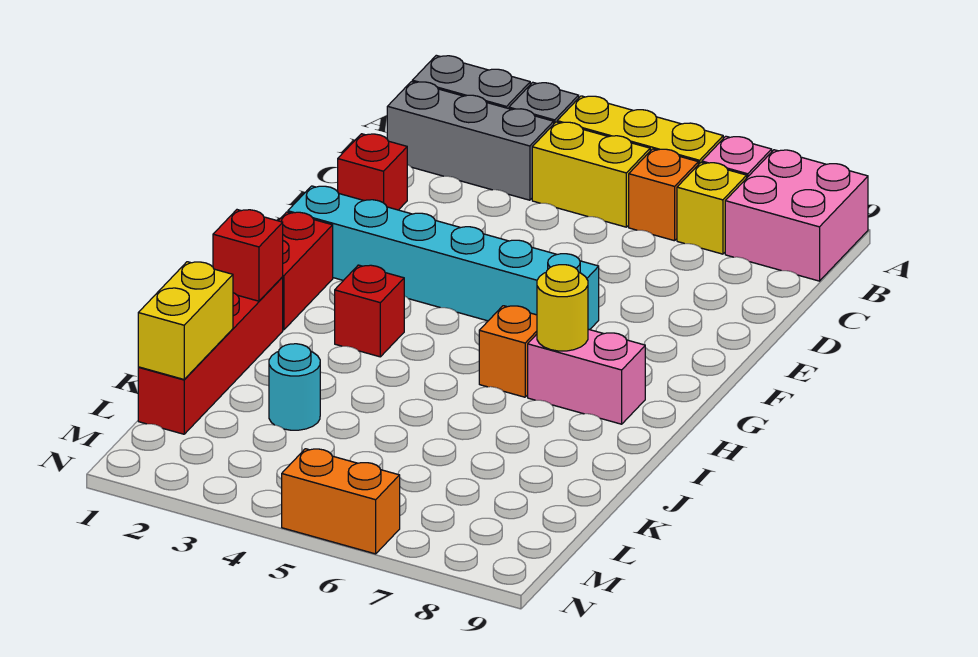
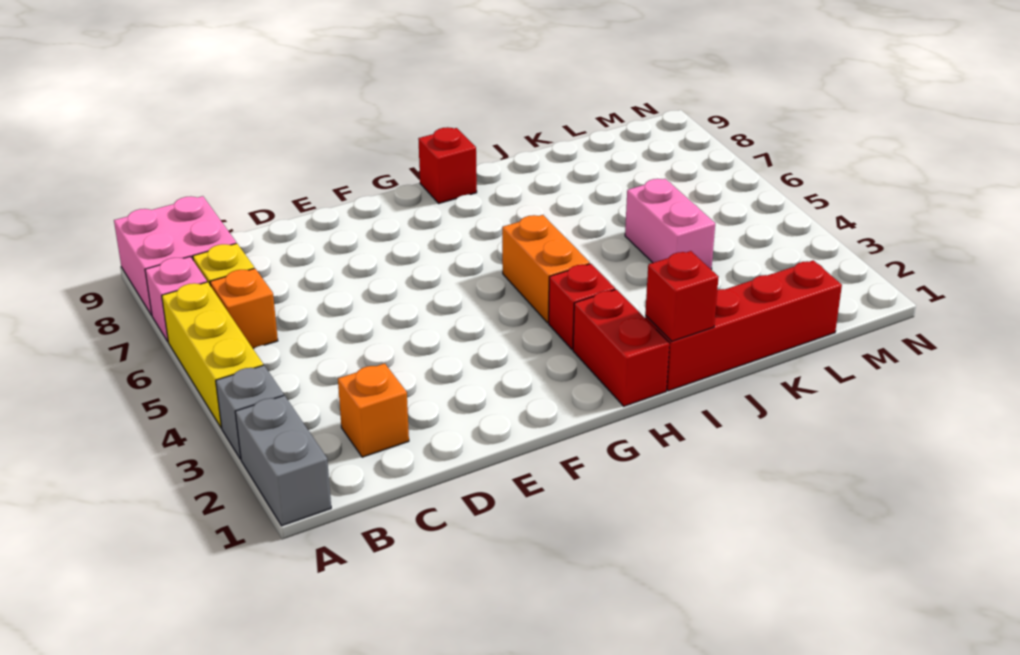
grey 1x3 brick [387,82,554,200] -> none
yellow 1x2 brick [532,122,650,227] -> none
red 1x1 brick [338,134,407,210] -> red 1x1 brick moved to [418,127,477,203]
cyan 1x6 brick [288,186,599,330] -> none
red 1x2 brick [279,212,333,330] -> red 1x2 brick turned to [573,289,669,406]
orange 1x1 brick [479,306,537,397] -> orange 1x1 brick moved to [338,363,409,457]
pink 1x2 brick [528,329,645,424] -> pink 1x2 brick moved to [625,179,715,270]
yellow 1x1 round brick [537,265,588,351] -> none
yellow 1x2 brick [138,262,233,379] -> none
cyan 1x1 round brick [269,344,320,430] -> none
orange 1x2 brick [282,449,400,554] -> orange 1x2 brick moved to [502,215,590,323]

